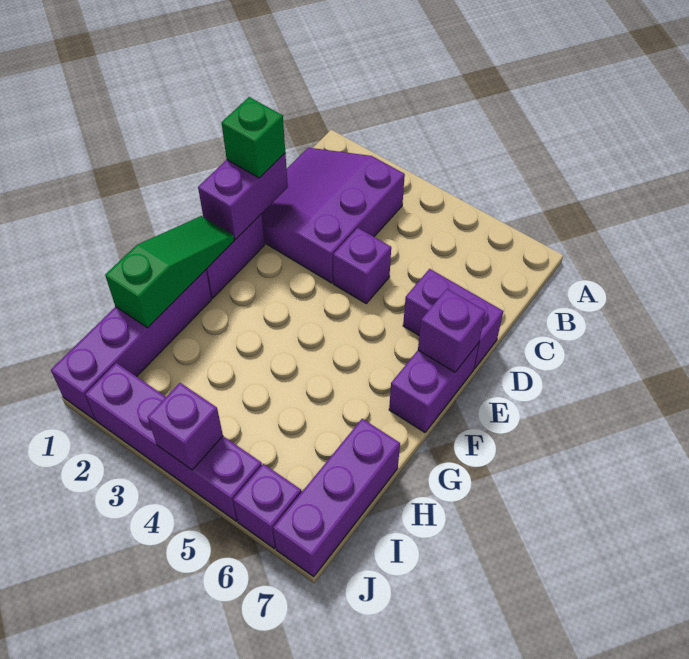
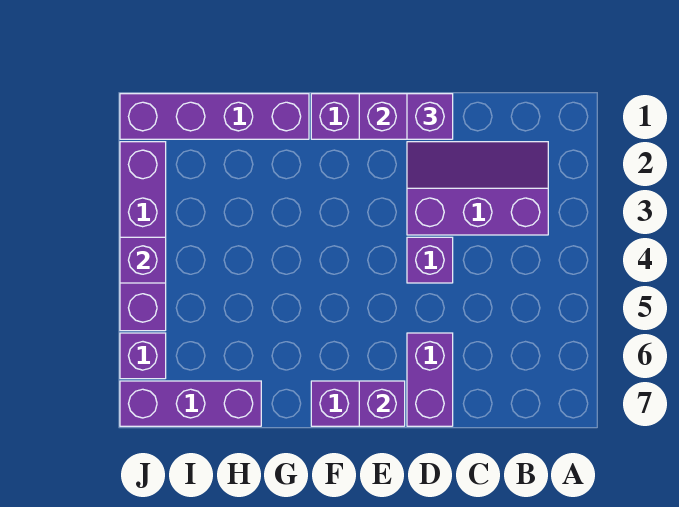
purple 3x3 slope [262,148,405,283] -> purple 2x3 slope [407,142,548,235]
green 1x1 brick [222,97,285,178] -> purple 1x1 brick [407,94,453,139]
green 1x3 slope [105,216,234,328] -> none

